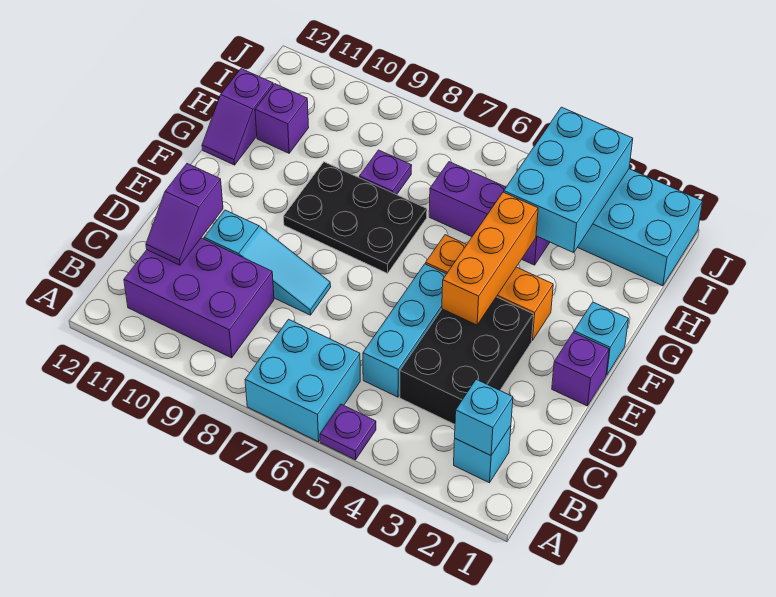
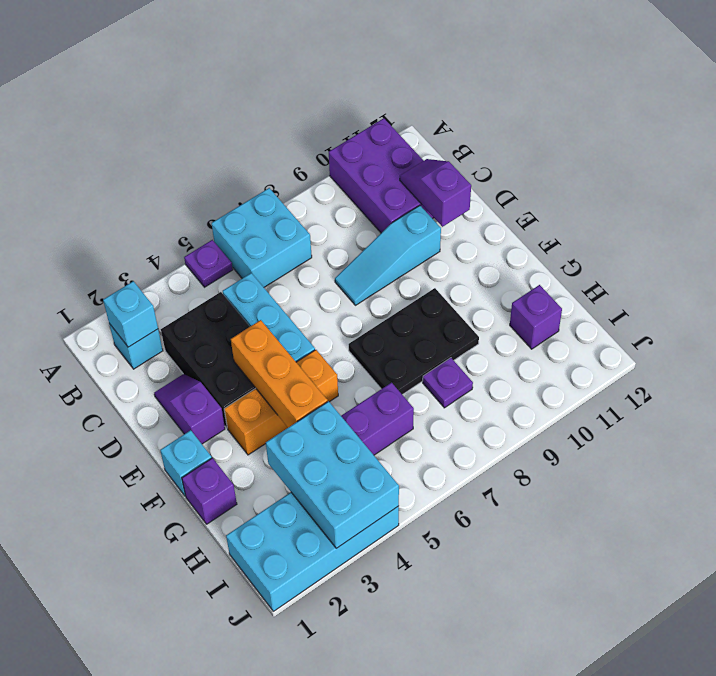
purple 2x3 brick [124,238,274,358] -> purple 2x3 brick turned to [329,118,434,233]
purple 1x1 brick [552,332,609,406] -> purple 1x1 brick moved to [182,458,237,524]
purple 1x2 slope [202,69,273,165] -> purple 1x2 slope moved to [154,374,225,444]

